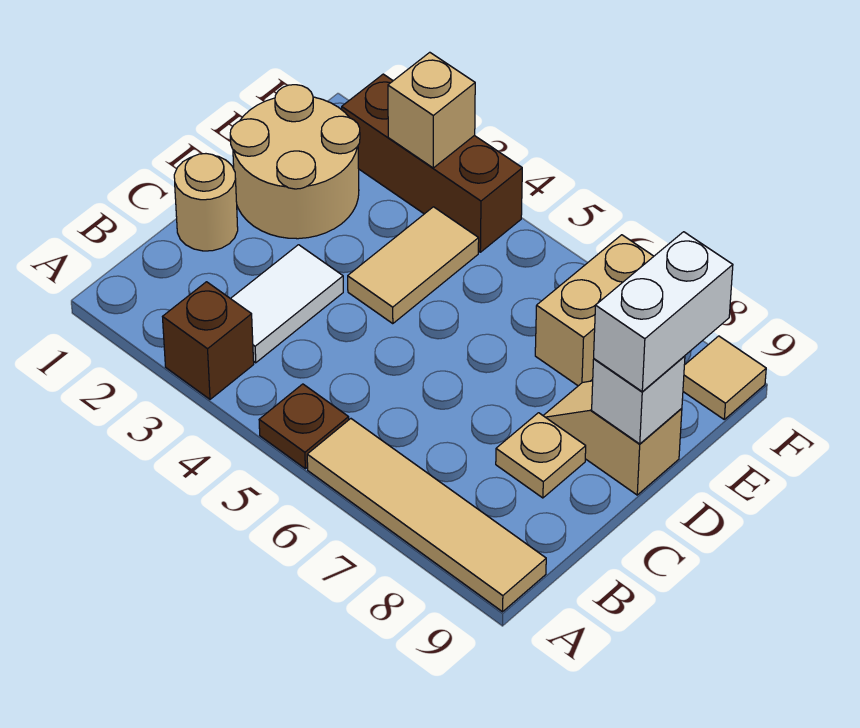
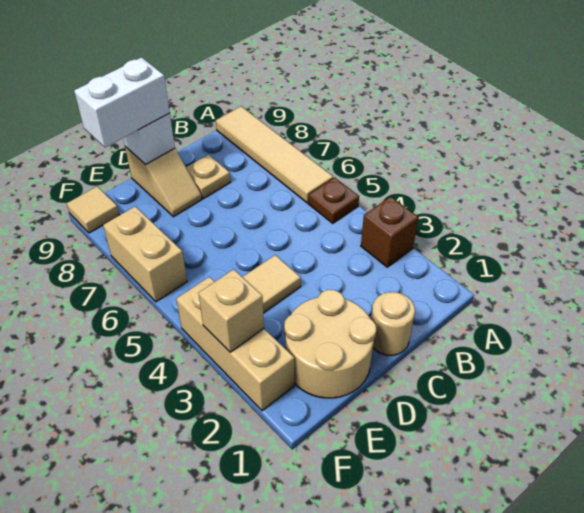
white 1x2 tile [230,245,343,363] -> none
tan 1x2 brick [535,235,654,386] -> tan 1x2 brick turned to [103,206,187,302]
brown 1x3 brick [342,74,522,252] -> tan 1x3 brick [176,277,294,411]

